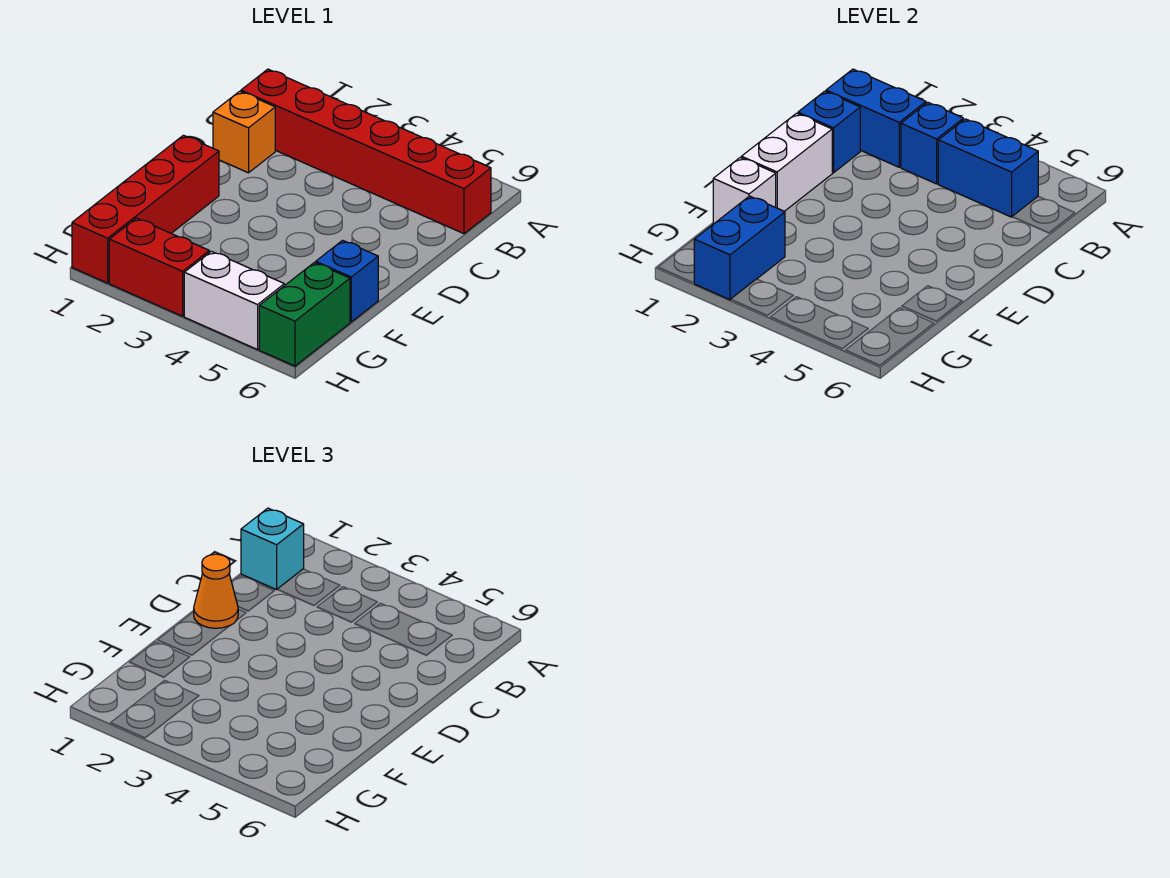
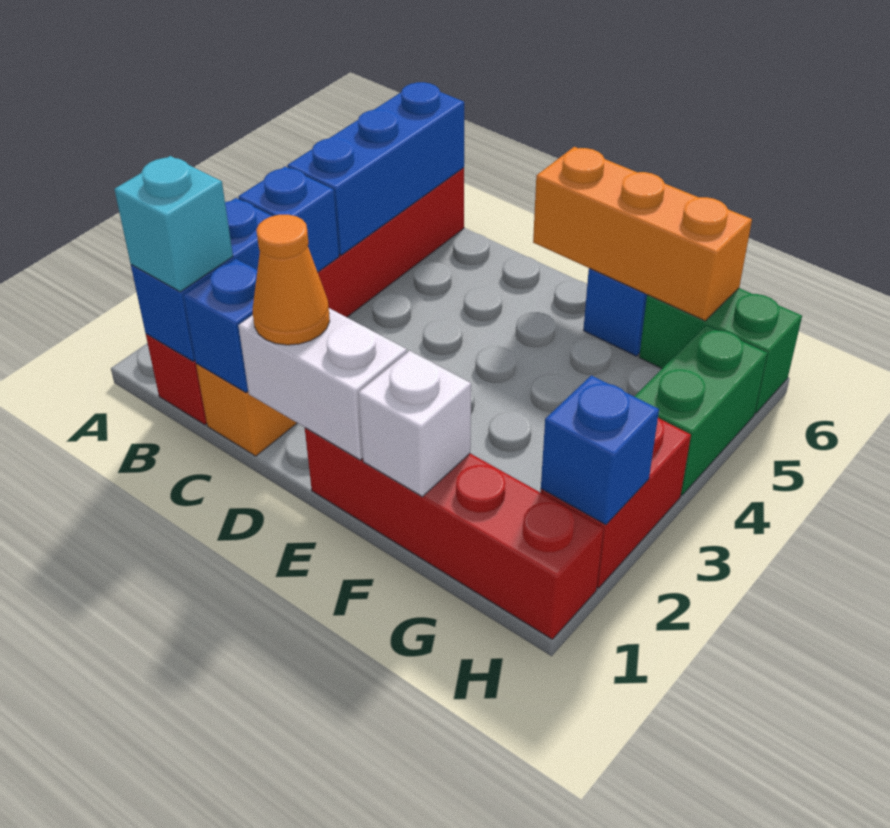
blue 1x2 brick [938,119,1038,217] -> blue 1x3 brick [287,82,464,255]
none -> orange 1x3 brick [533,147,752,321]
blue 1x2 brick [694,196,785,300] -> blue 1x1 brick [541,375,659,525]
white 1x2 brick [184,251,284,350] -> green 1x2 brick [634,325,767,495]

